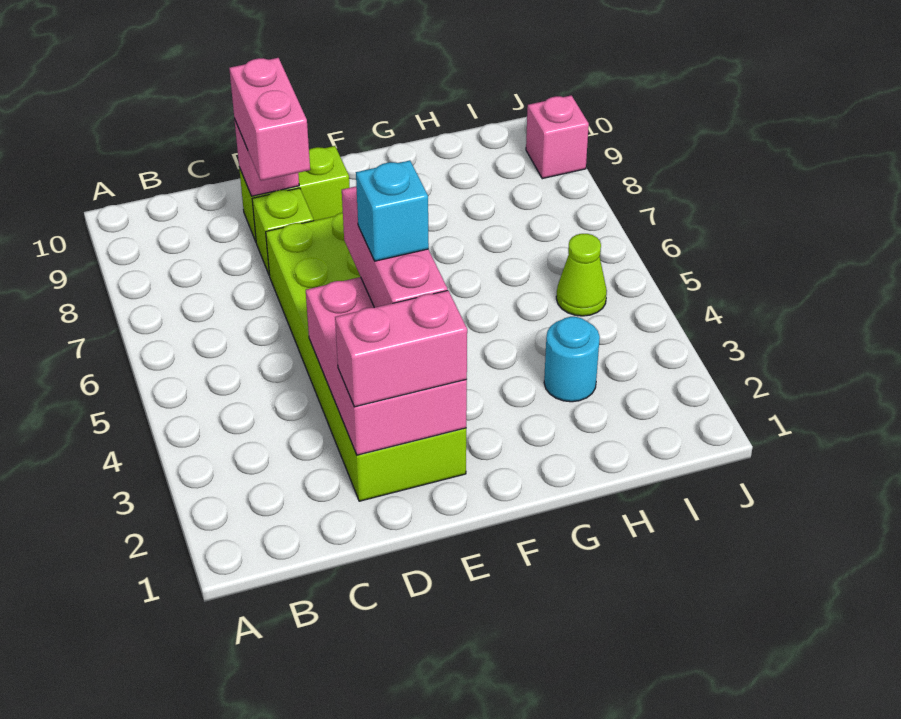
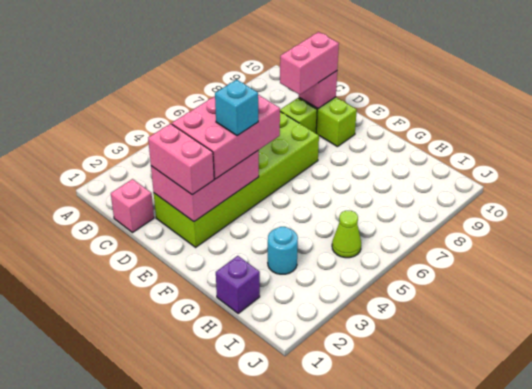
pink 1x3 brick [342,186,447,308] -> pink 2x3 brick [172,95,280,179]
none -> purple 1x1 brick [216,256,260,313]
pink 1x1 brick [526,95,589,179] -> pink 1x1 brick moved to [111,179,154,233]

